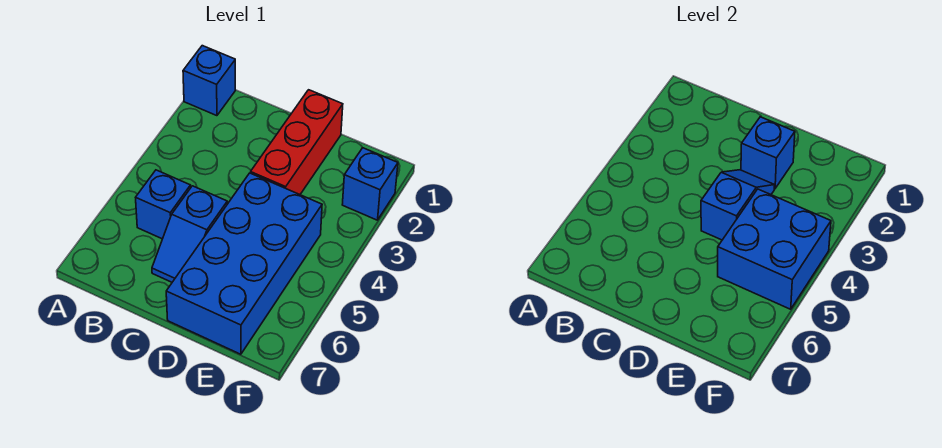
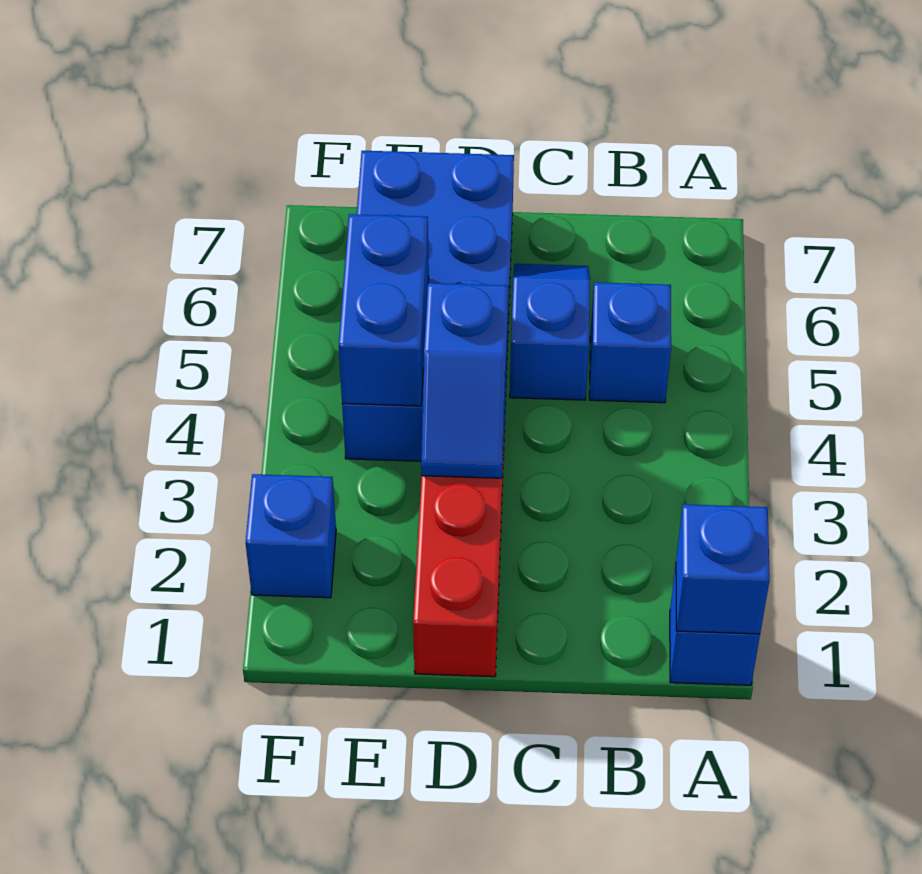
blue 1x1 brick [741,117,795,189] -> blue 1x1 brick moved to [676,504,770,634]
blue 2x2 brick [718,189,831,309] -> blue 1x2 brick [339,214,429,406]

